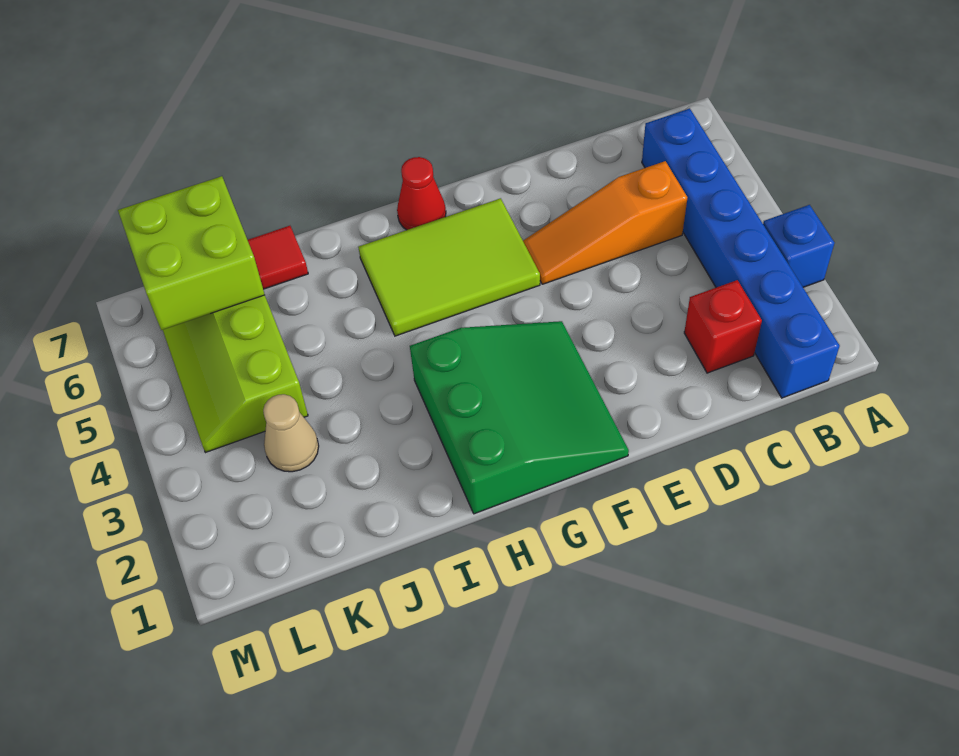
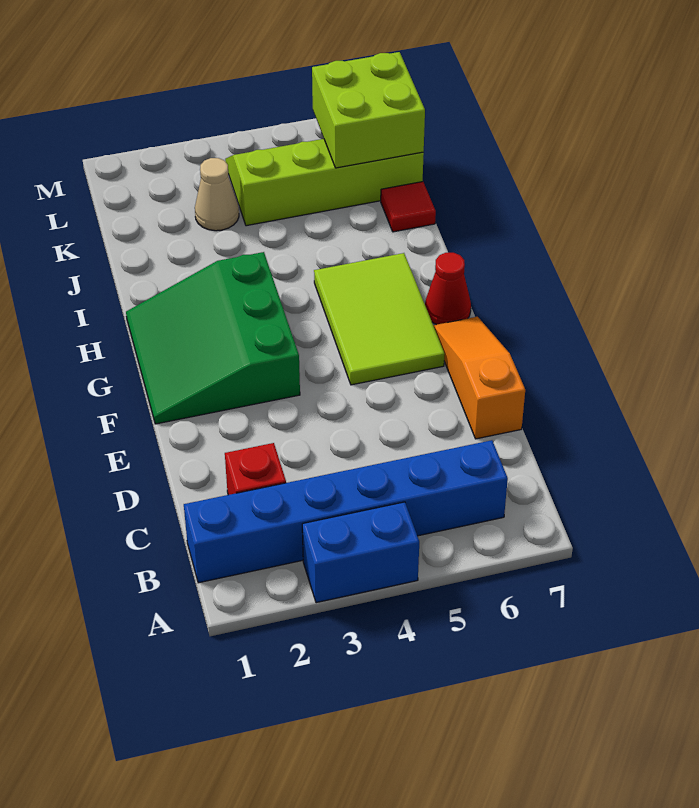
blue 1x1 brick [763,205,834,287] -> blue 1x2 brick [302,502,419,603]
orange 1x3 slope [523,161,687,284] -> orange 1x3 slope moved to [433,317,525,439]
green 3x3 slope [410,321,629,514] -> green 3x3 slope turned to [126,252,300,424]

